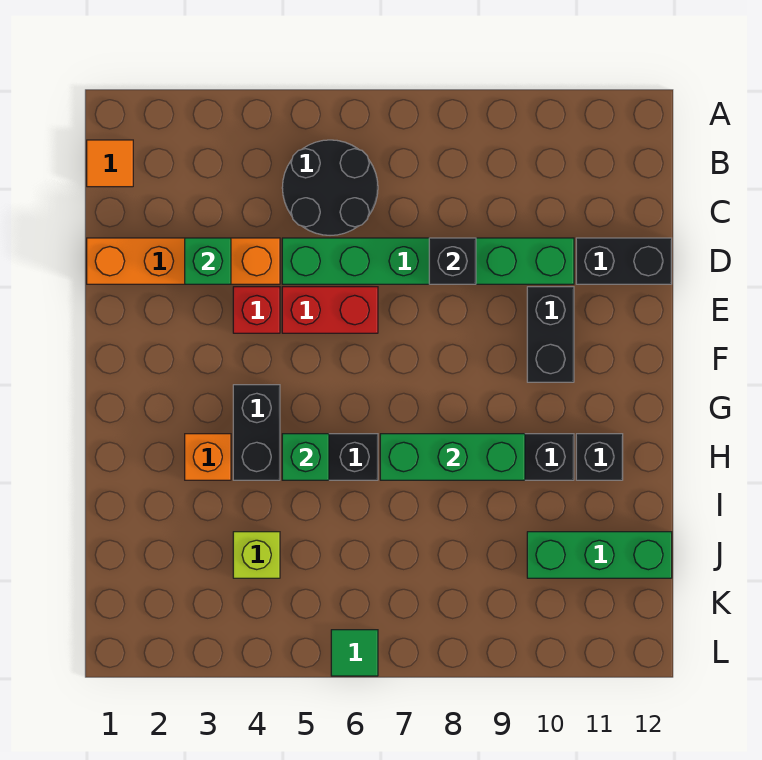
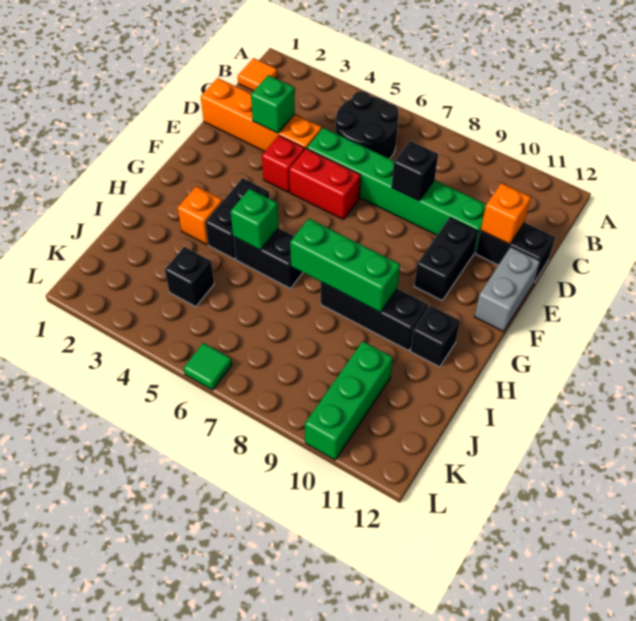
none -> orange 1x1 brick [481,183,531,244]
none -> grey 1x2 brick [474,247,540,332]
lime 1x1 brick [233,532,280,578] -> black 1x1 brick [165,247,214,307]
green 1x3 brick [527,532,672,578] -> green 1x3 brick turned to [305,341,393,460]

